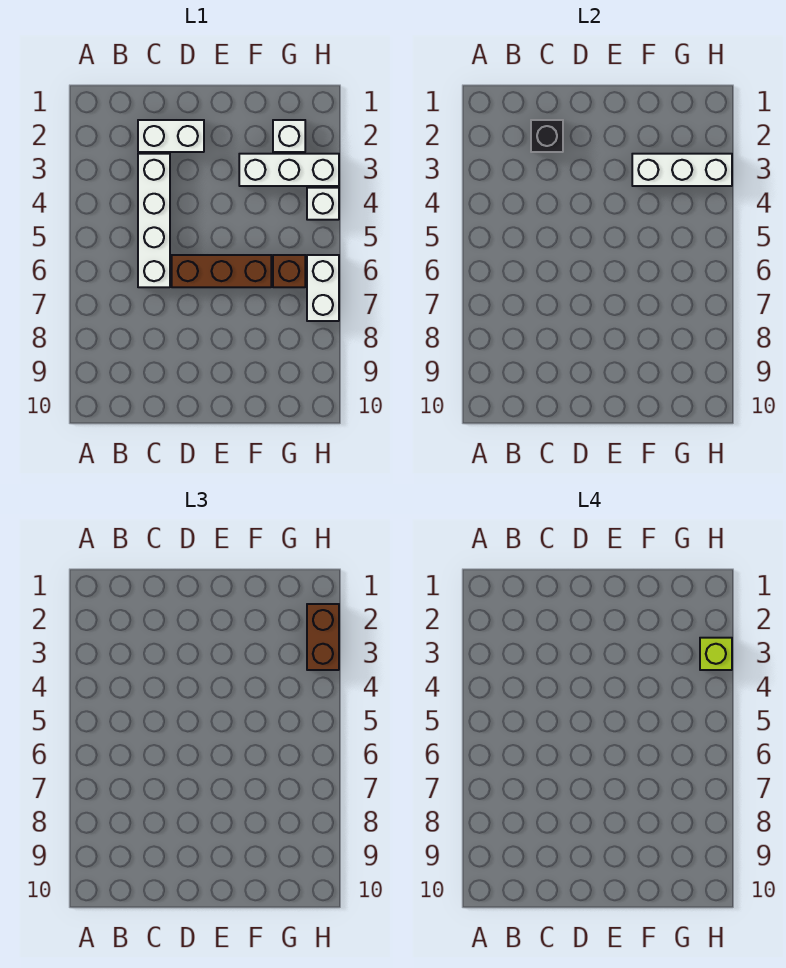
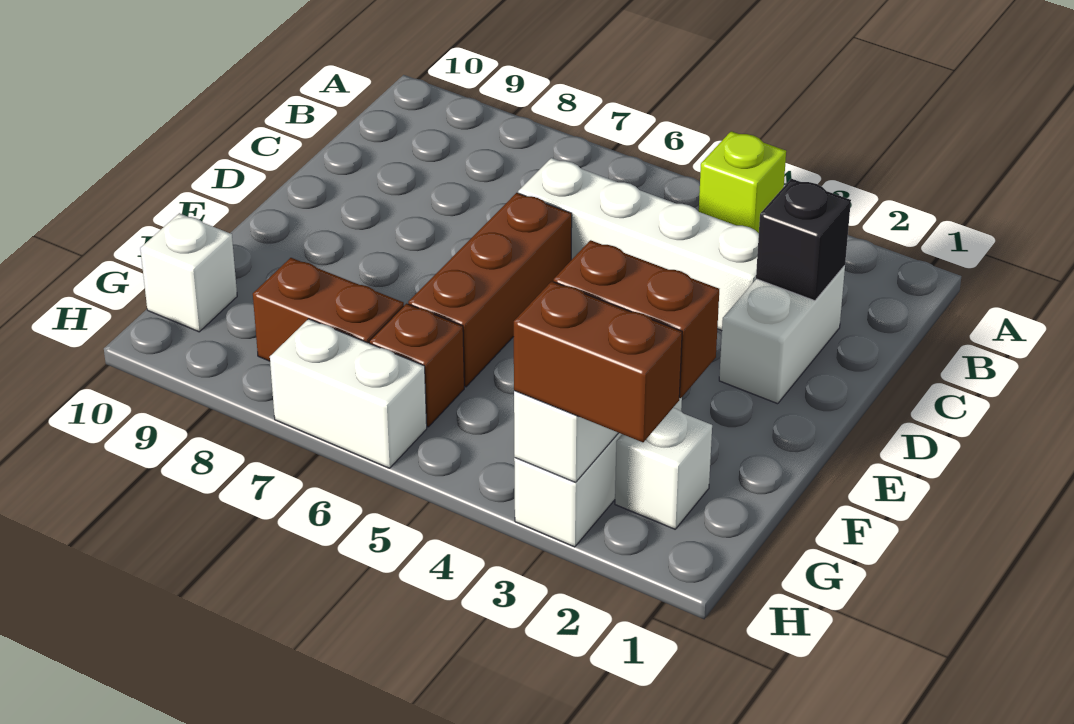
none -> brown 1x2 brick [554,240,719,398]
none -> brown 1x2 brick [253,258,404,361]
lime 1x1 brick [700,638,732,670] -> lime 1x1 brick moved to [699,131,786,233]
white 1x1 brick [307,188,339,220] -> white 1x1 brick moved to [140,213,237,332]

